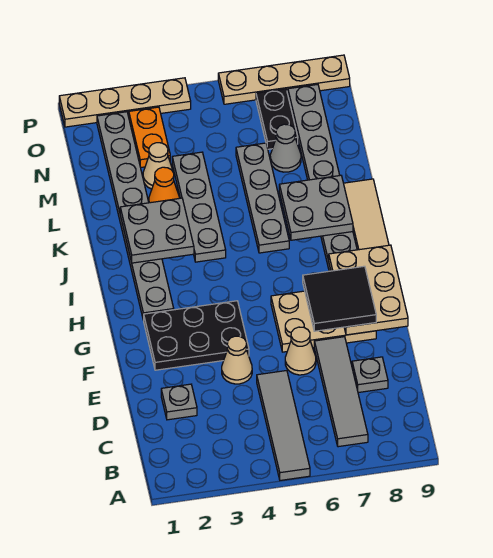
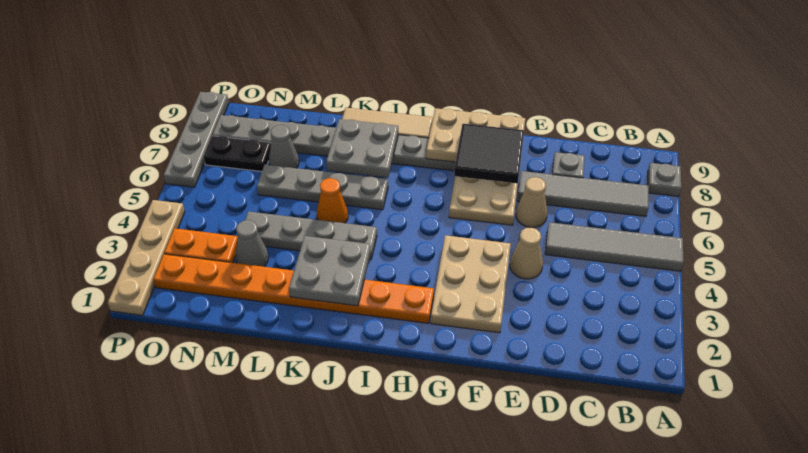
grey 1x1 plate [161,384,197,420] -> grey 1x1 plate moved to [648,163,681,196]
black 2x3 plate [144,301,249,370] -> tan 2x3 plate [431,235,511,333]
grey 1x8 plate [97,112,174,320] -> orange 1x8 plate [153,254,434,323]
orange 1x1 cone [149,167,179,203] -> orange 1x1 cone moved to [317,178,348,223]
tan 1x1 cone [143,143,174,189] -> grey 1x1 cone [235,220,268,267]
tan 1x4 plate [218,55,350,104] -> grey 1x4 plate [164,92,229,187]

